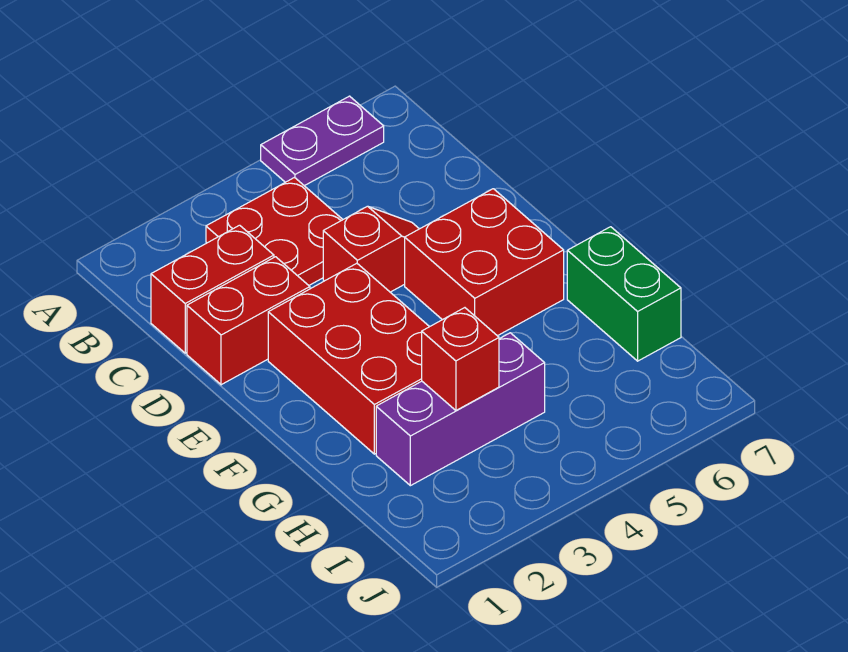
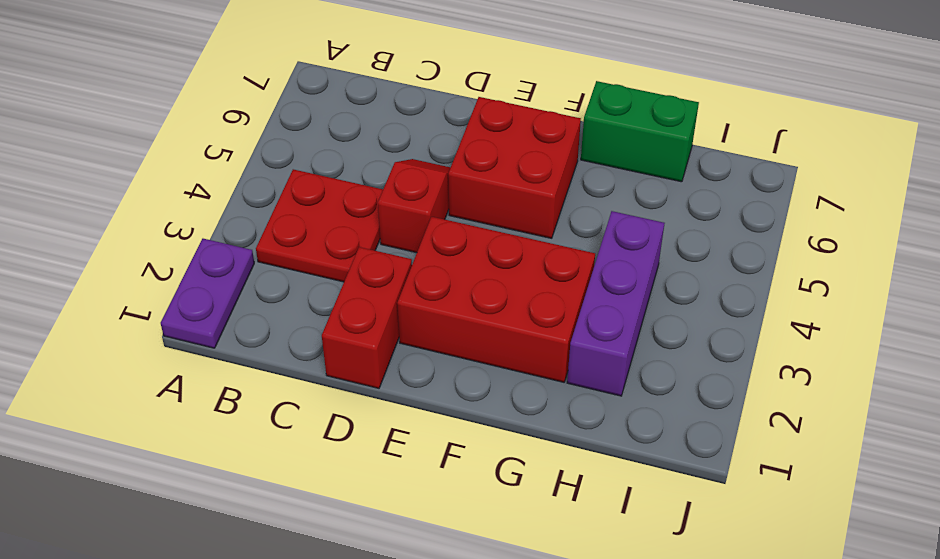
purple 1x2 plate [261,96,384,186] -> purple 1x2 plate moved to [161,239,254,348]
red 1x2 brick [151,225,274,353] -> none
red 1x1 brick [422,308,499,410] -> none

